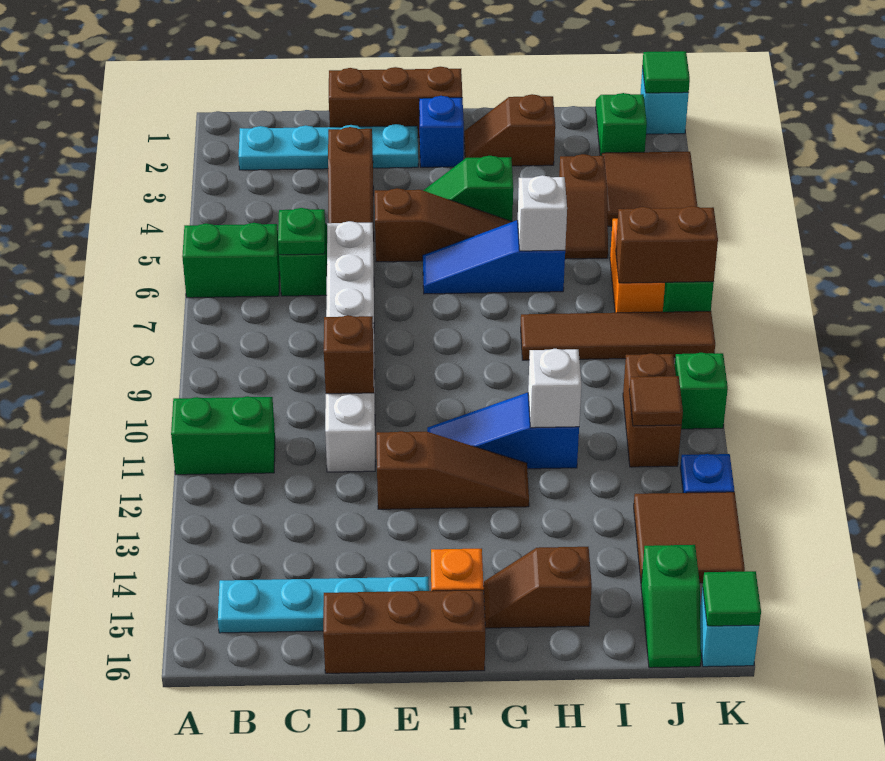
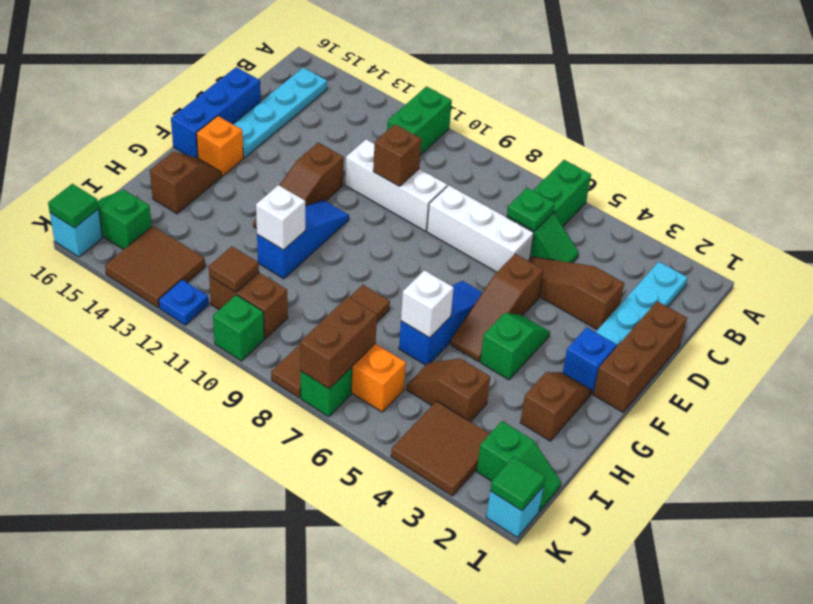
brown 1x3 brick [323,590,485,673] -> blue 1x3 brick [171,67,261,158]

